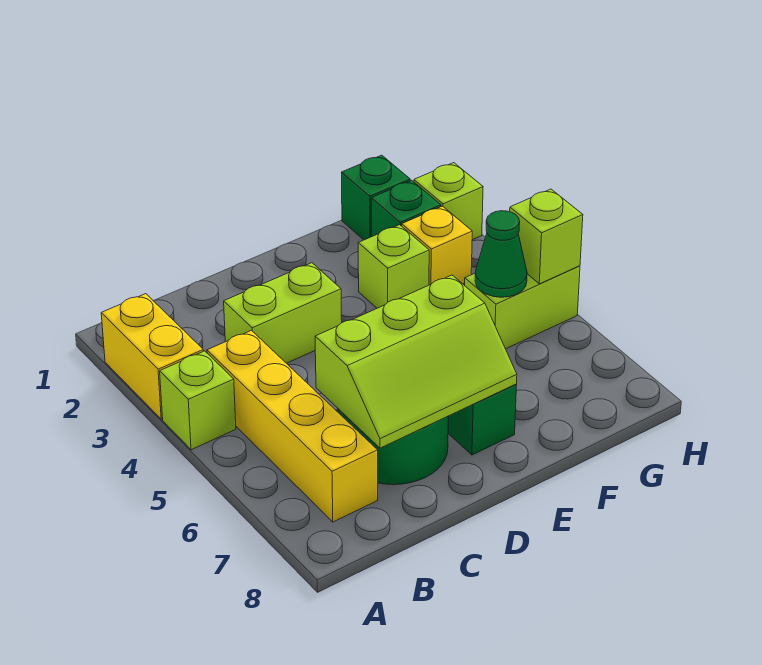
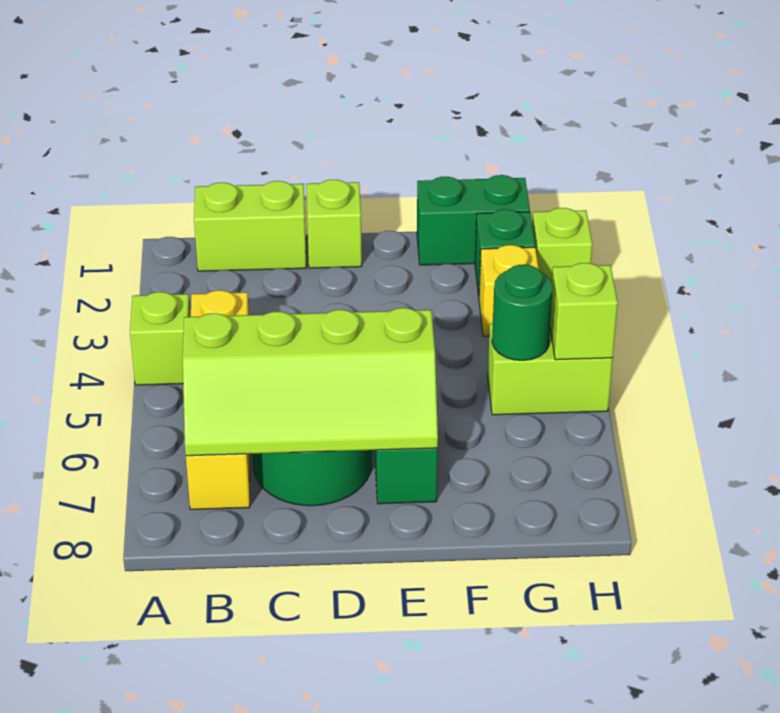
yellow 1x2 brick [101,294,203,419] -> none
lime 1x2 brick [224,263,342,363] -> lime 1x2 brick moved to [194,181,306,271]
lime 2x3 slope [315,275,517,448] -> lime 2x4 slope [183,308,438,456]
lime 1x1 brick [358,225,429,308] -> lime 1x1 brick moved to [306,180,362,268]
green 1x1 brick [341,155,410,240] -> green 1x2 brick [417,175,530,265]
green 1x1 cone [475,211,527,297] -> green 1x1 round brick [492,265,553,360]

